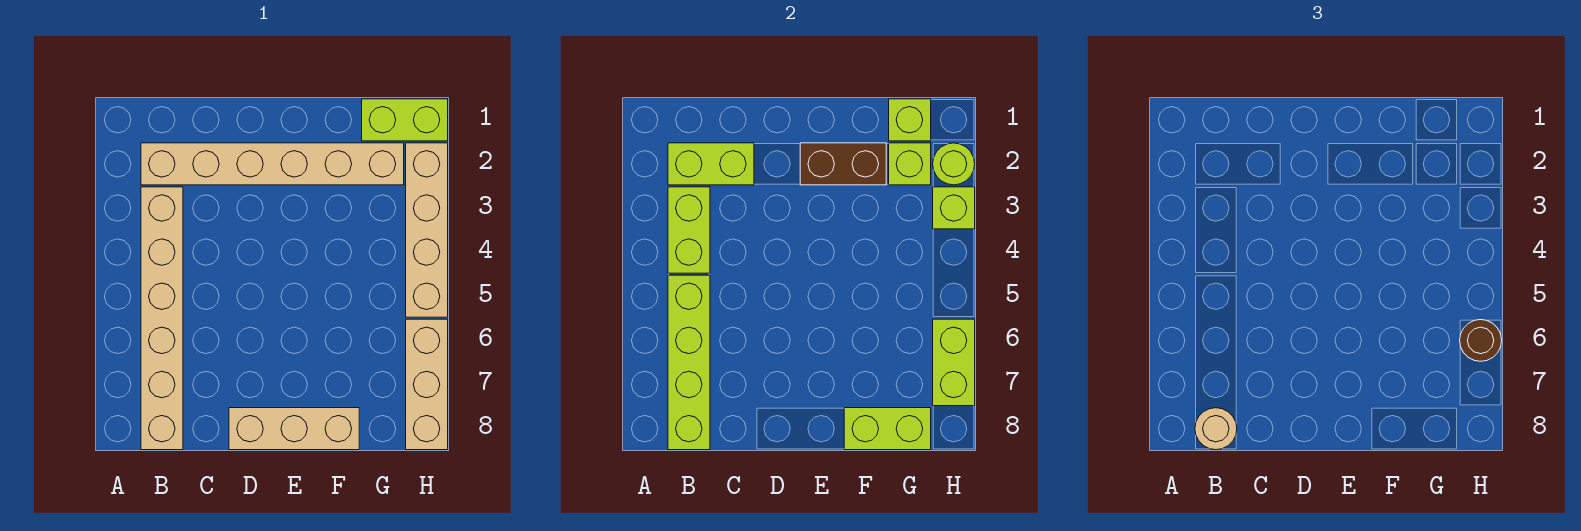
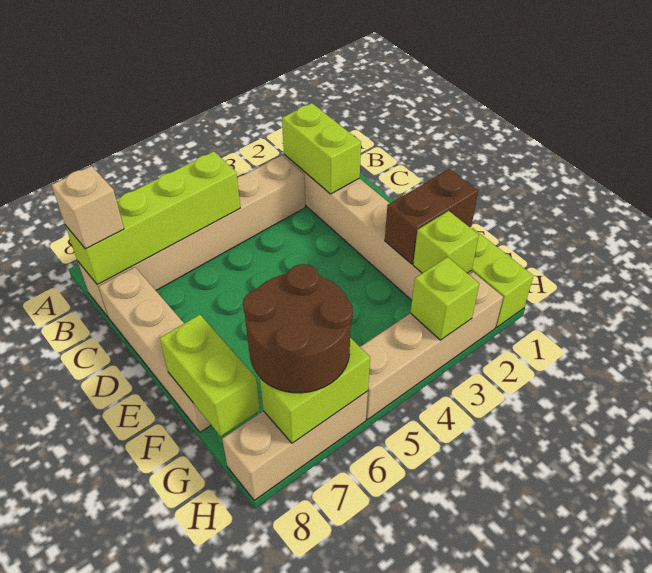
lime 1x2 brick [668,187,710,273] -> none
tan 1x1 round brick [1195,408,1237,450] -> tan 1x1 brick [51,166,124,249]
tan 1x3 brick [229,408,359,450] -> tan 1x4 brick [99,267,211,432]
brown 1x2 brick [800,143,886,185] -> brown 1x2 brick turned to [385,169,478,264]
lime 1x1 brick [889,99,931,141] -> none
lime 1x1 round brick [933,143,975,185] -> none
brown 1x1 round brick [1460,320,1502,361] -> brown 2x2 round brick [243,264,353,393]

